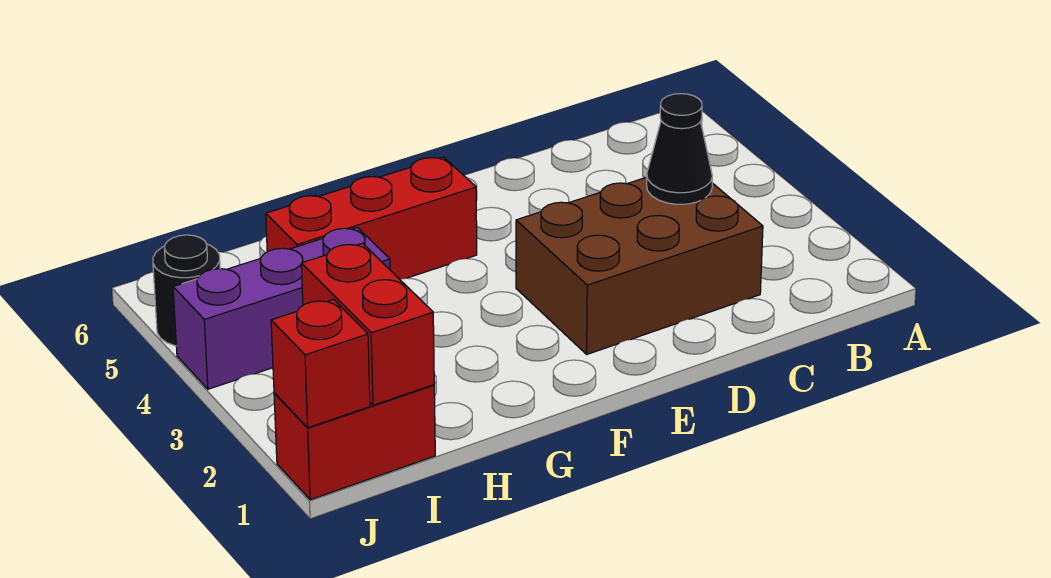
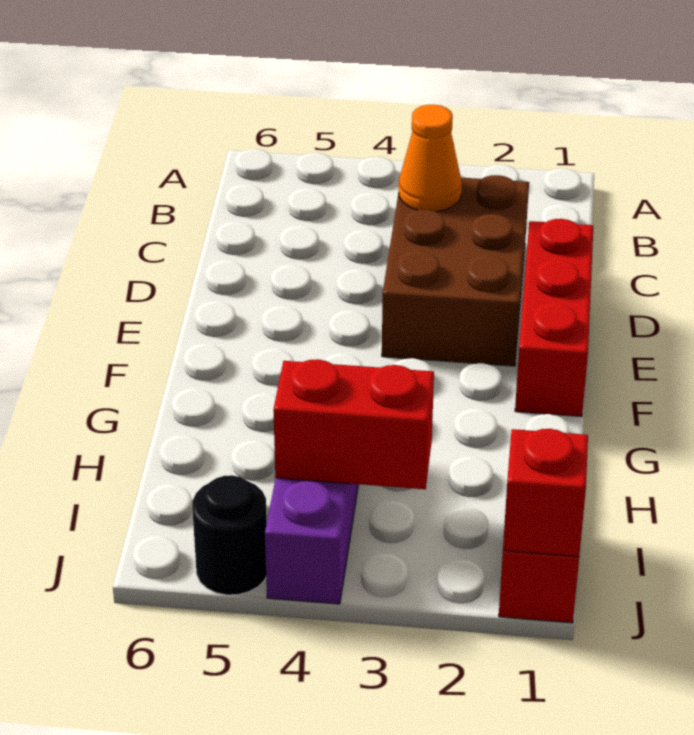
black 1x1 cone [647,94,712,204] -> orange 1x1 cone [399,105,462,212]
red 1x3 brick [266,157,477,279] -> red 1x3 brick moved to [515,219,593,417]
red 1x2 brick [301,243,434,405] -> red 1x2 brick moved to [273,359,434,489]

